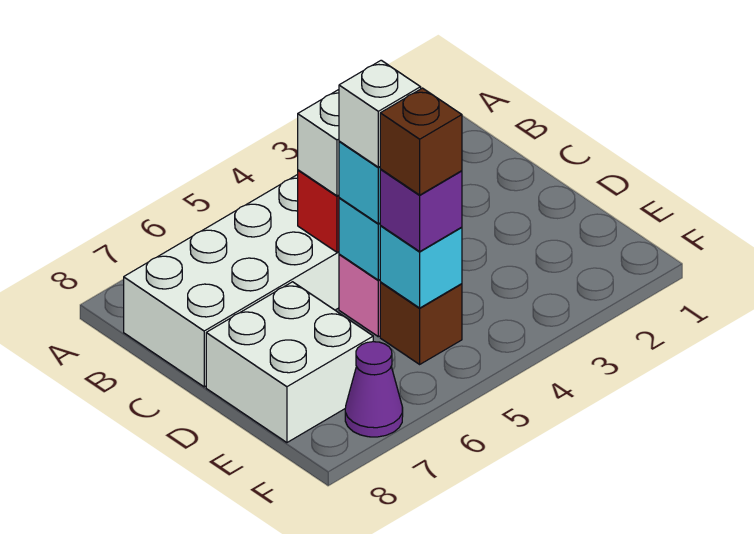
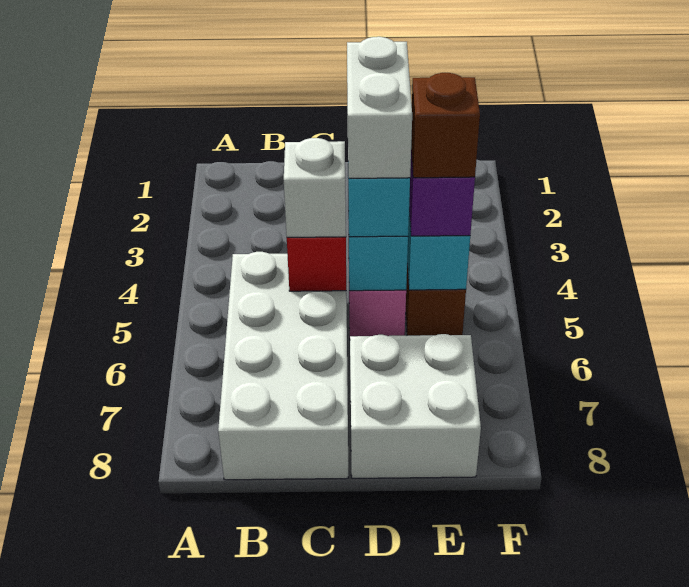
white 1x1 brick [339,60,421,167] -> white 1x2 brick [347,37,412,178]
purple 1x1 cone [345,342,403,437] -> none

